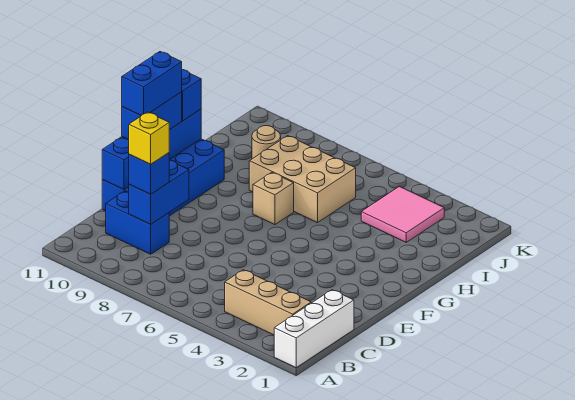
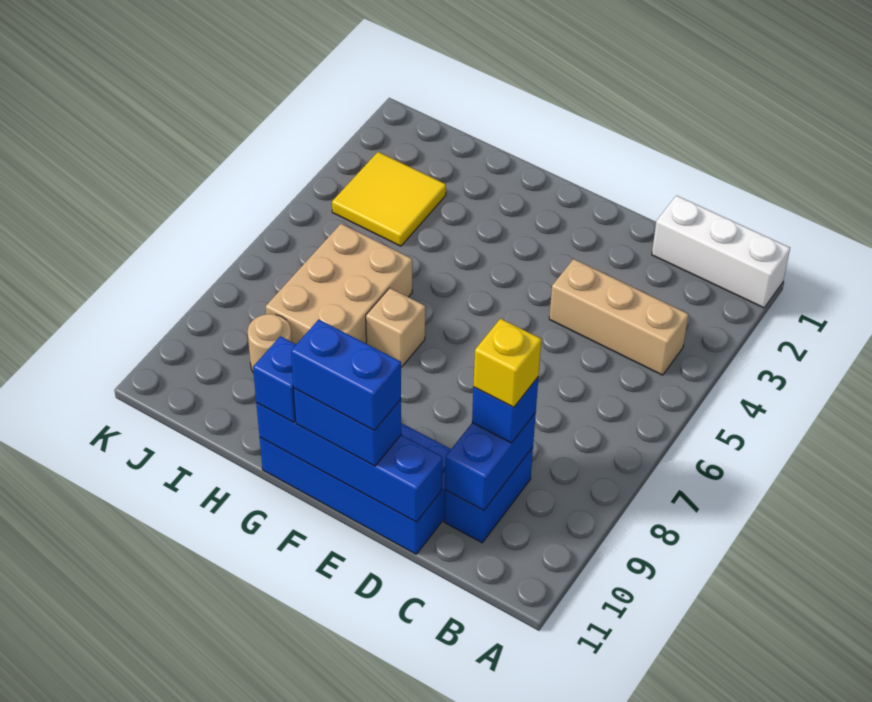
tan 1x3 brick [225,270,311,335] -> tan 1x3 brick turned to [549,259,688,375]
blue 1x2 brick [129,160,189,224] -> blue 1x2 brick turned to [445,413,536,511]
pink 2x2 tile [361,187,444,242] -> yellow 2x2 tile [332,152,446,246]

